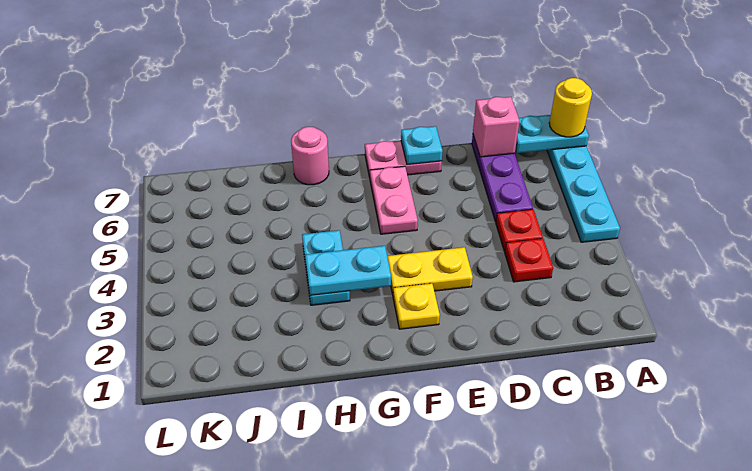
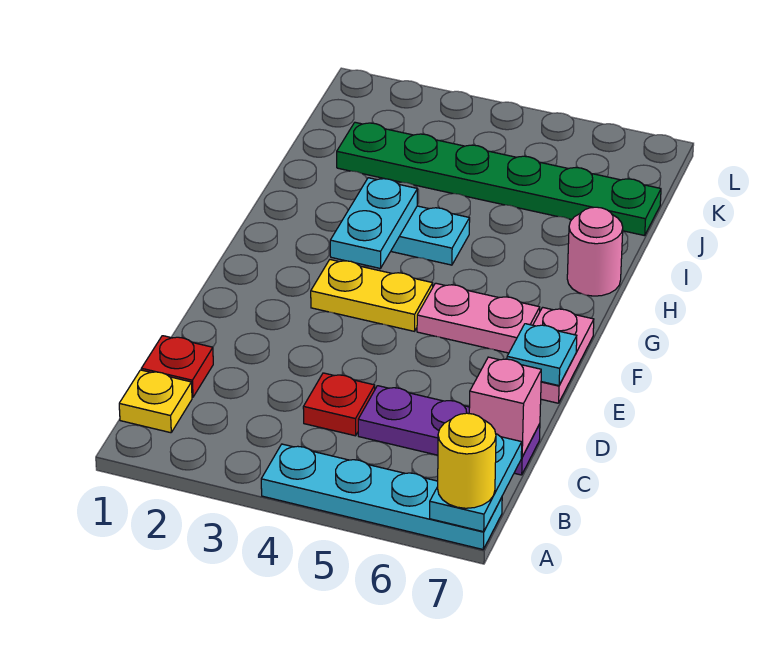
red 1x1 plate [505,239,553,282] -> red 1x1 plate moved to [141,336,213,397]
yellow 1x2 plate [387,247,473,294] -> yellow 1x2 plate turned to [311,260,433,331]
yellow 1x1 plate [393,283,440,329] -> yellow 1x1 plate moved to [119,370,192,433]
none -> green 1x6 plate [337,122,661,236]

